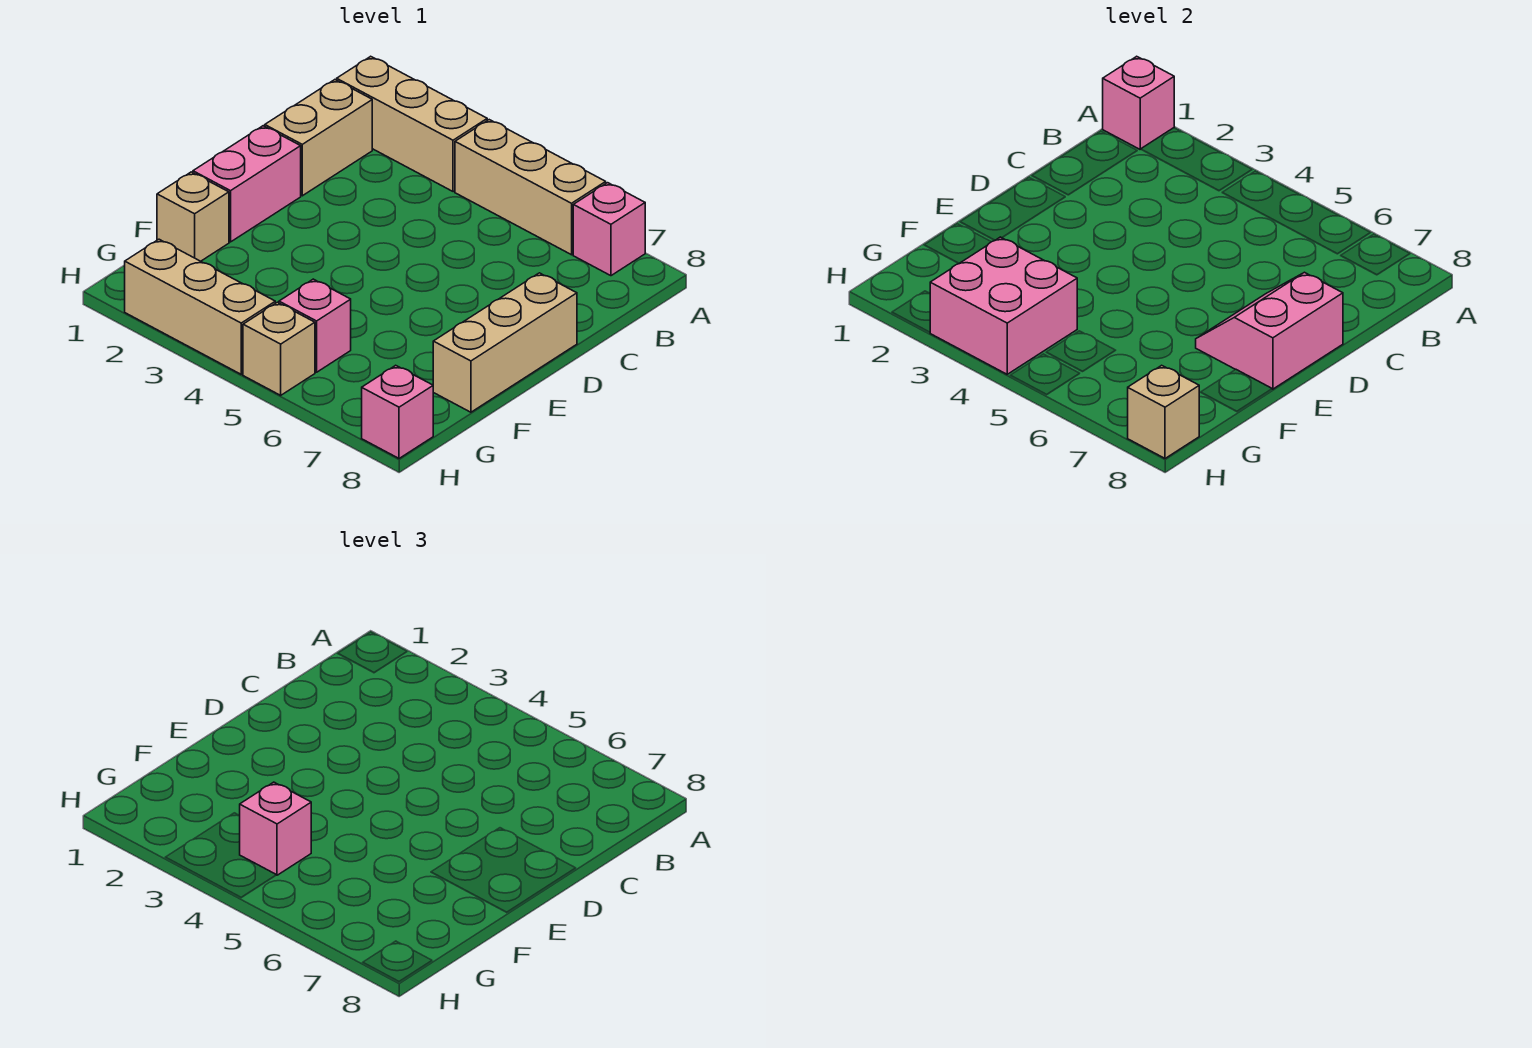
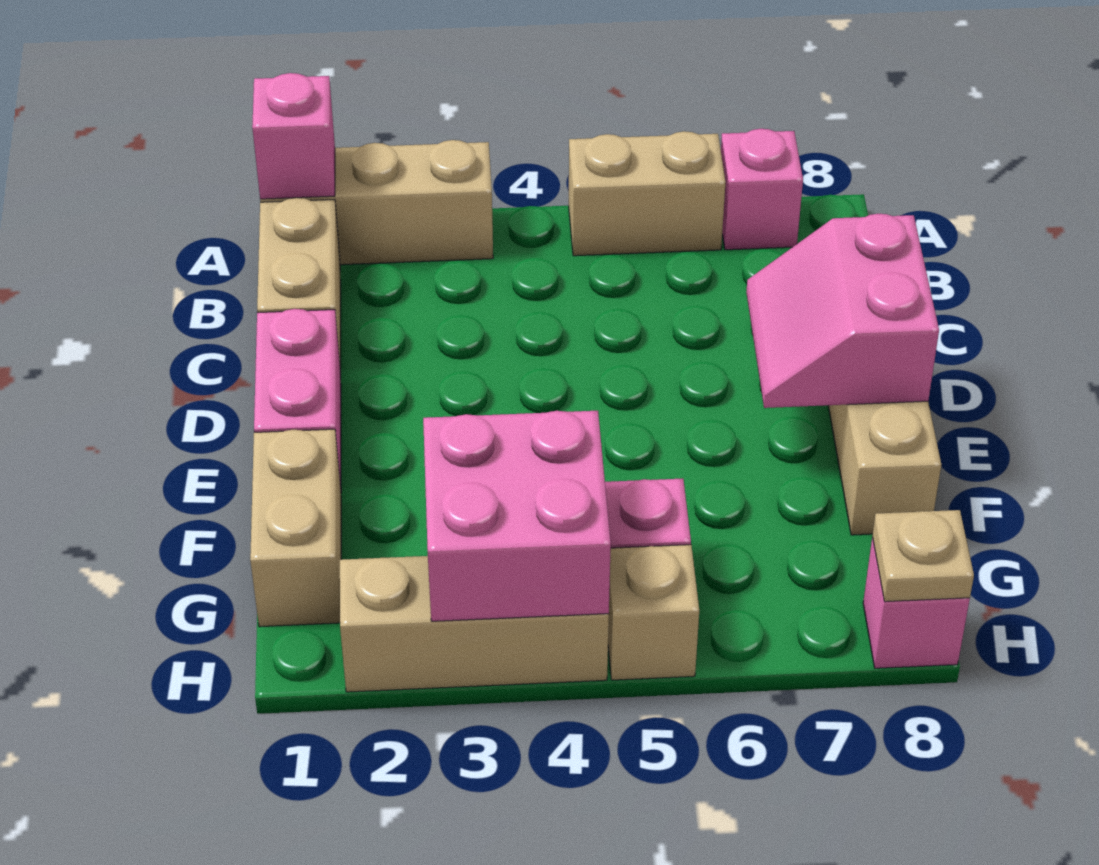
tan 1x3 brick [455,120,606,255] -> tan 1x2 brick [569,131,726,256]
tan 1x1 brick [157,172,229,261] -> tan 1x2 brick [250,429,341,627]
pink 1x1 brick [239,782,311,875] -> none
tan 1x1 brick [1128,365,1199,458] -> tan 1x1 plate [872,510,974,602]

